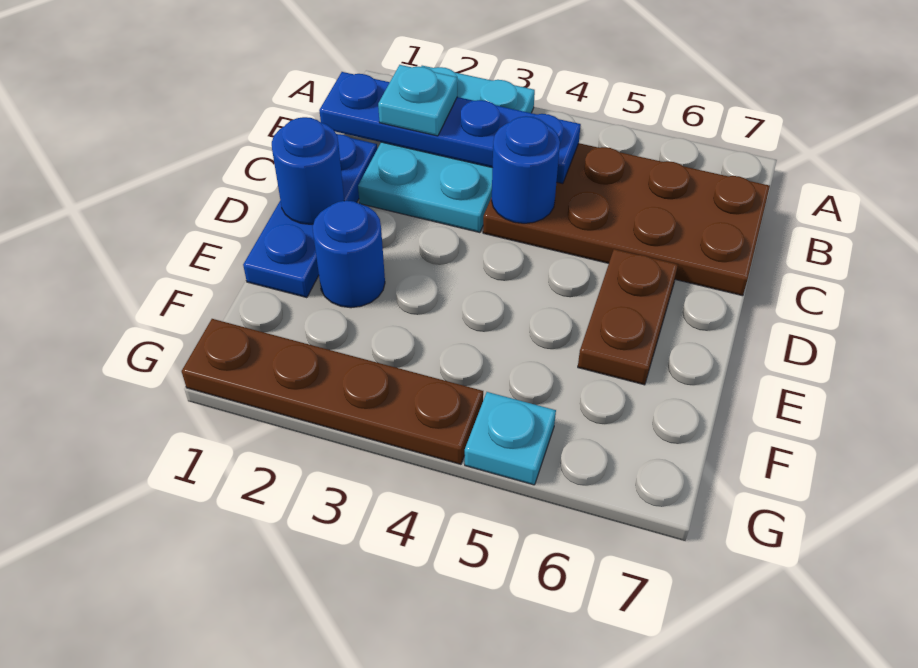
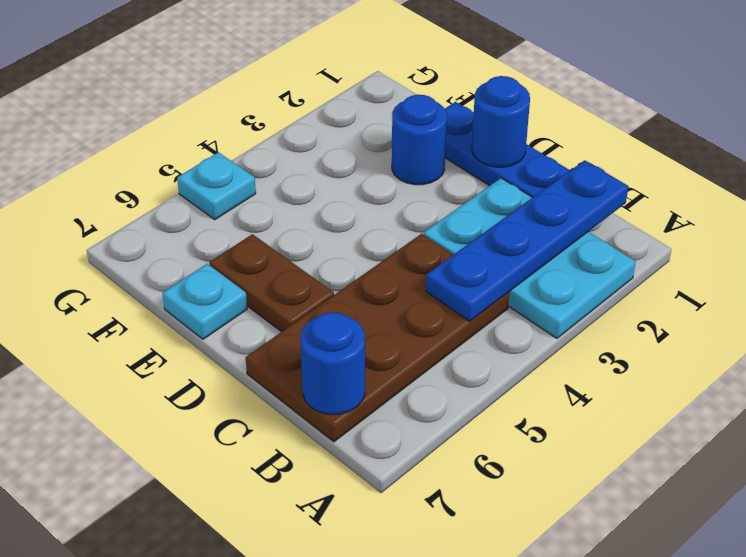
cyan 1x1 plate [378,65,457,136] -> cyan 1x1 plate moved to [163,264,247,339]
blue 1x1 round brick [492,116,560,223] -> blue 1x1 round brick moved to [300,312,365,414]
brown 1x4 plate [182,319,483,464] -> none

